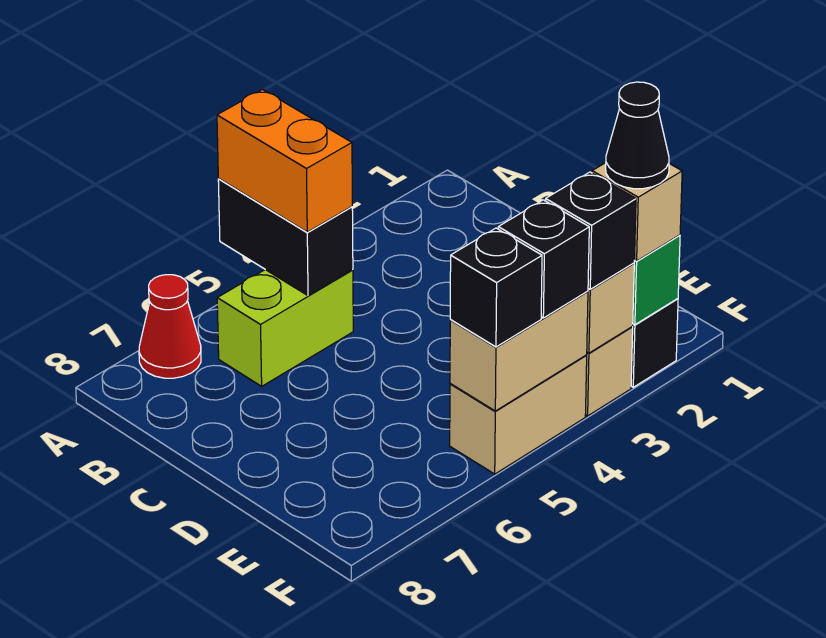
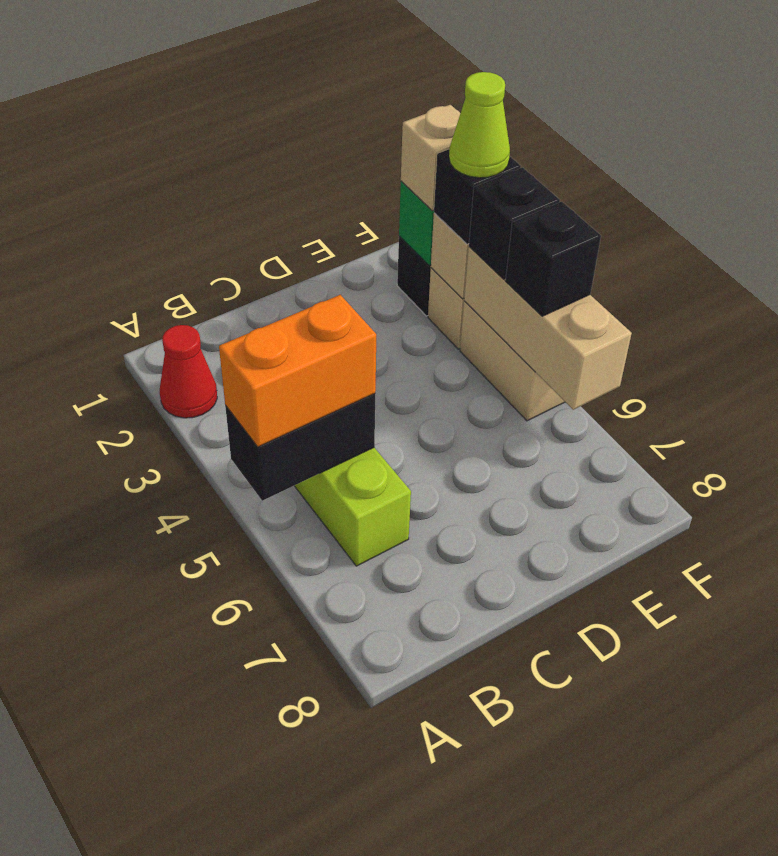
red 1x1 cone [139,275,201,378] -> red 1x1 cone moved to [160,325,217,418]
black 1x1 cone [606,82,669,189] -> none
none -> lime 1x1 cone [449,72,510,178]
tan 1x2 brick [450,291,588,411] -> tan 1x3 brick [464,247,632,410]

